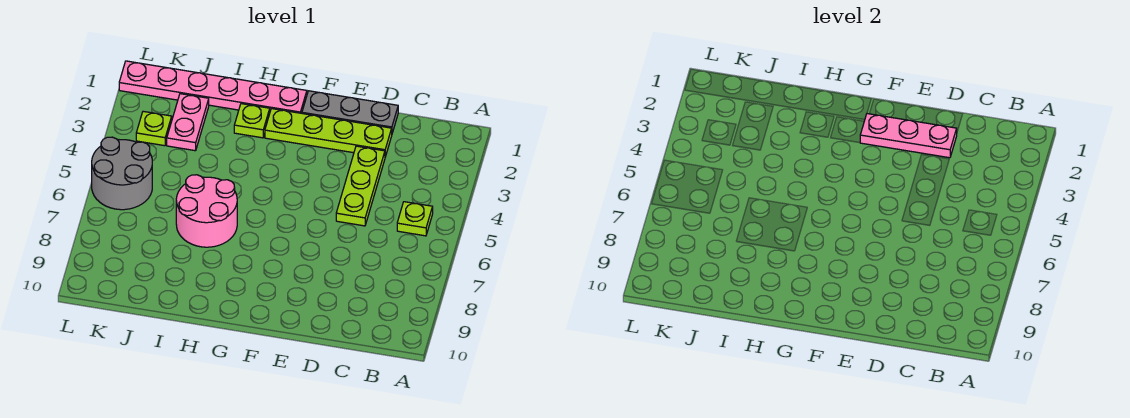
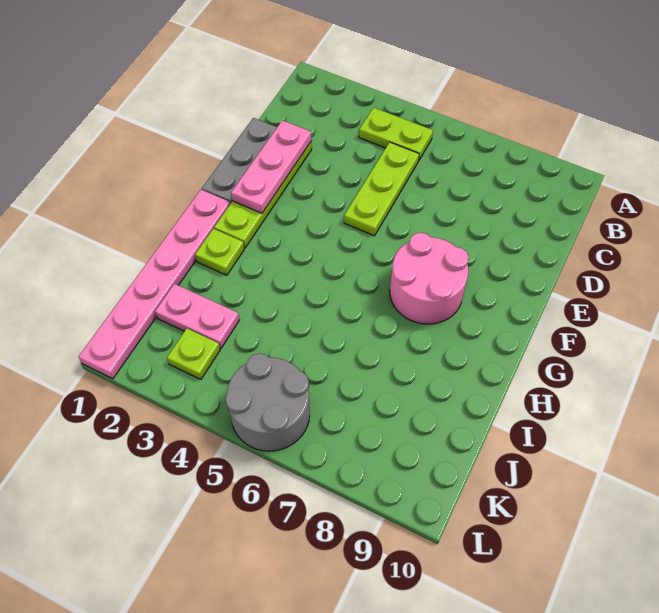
lime 1x1 plate [397,202,433,236] -> lime 1x2 plate [359,108,433,161]
lime 1x3 plate [336,146,385,226] -> lime 1x3 plate turned to [344,142,419,236]
pink 2x2 round brick [176,175,237,247] -> pink 2x2 round brick moved to [390,233,469,324]

